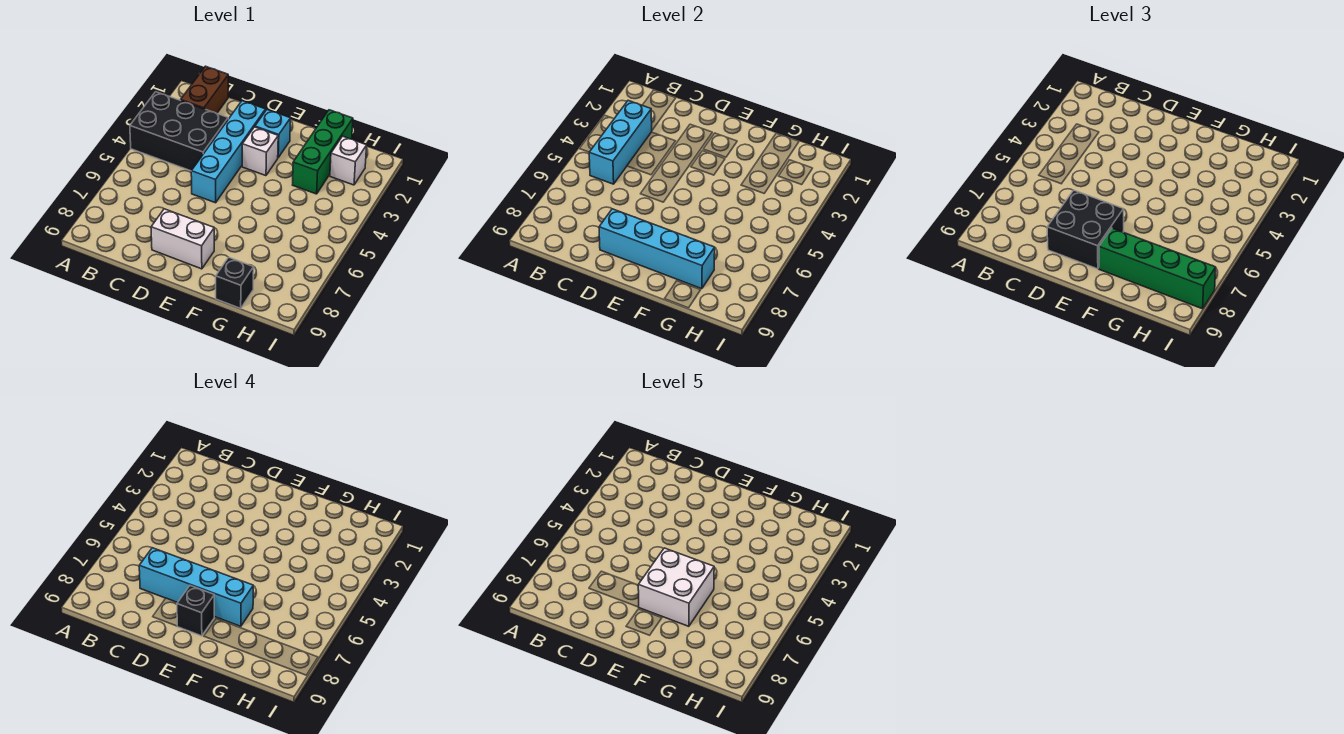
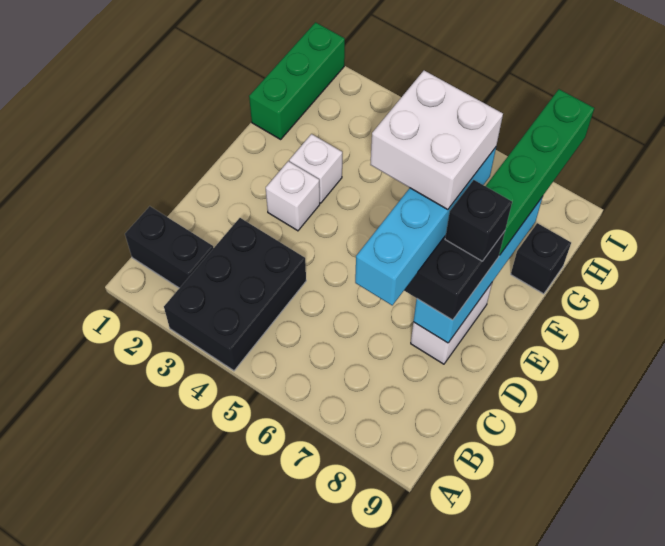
brown 1x2 brick [181,66,228,113] -> black 1x2 brick [125,206,213,288]
cyan 1x3 brick [589,101,652,184] -> none
cyan 1x4 brick [191,101,266,203] -> none
cyan 1x1 brick [255,110,291,158] -> none
green 1x3 brick [293,110,353,194] -> green 1x3 brick turned to [249,22,345,139]
white 1x1 brick [330,136,367,185] -> white 1x1 brick moved to [289,134,342,203]

